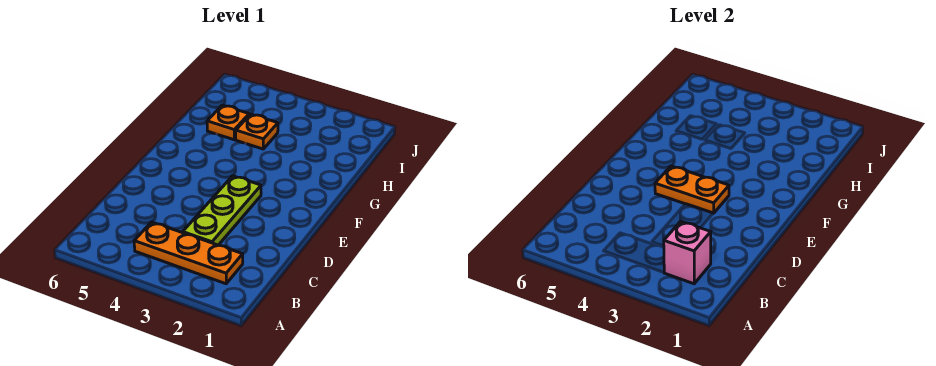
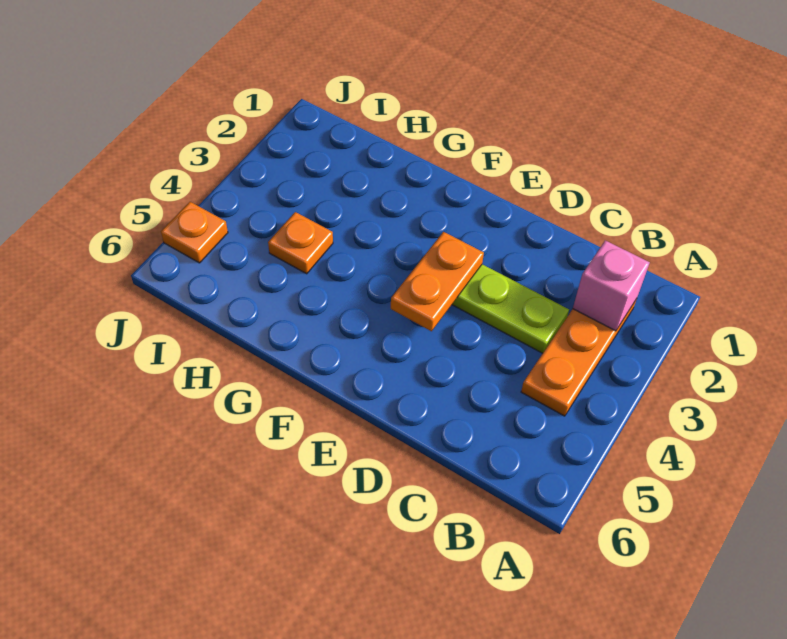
orange 1x1 plate [207,105,249,140] -> orange 1x1 plate moved to [161,202,228,263]

